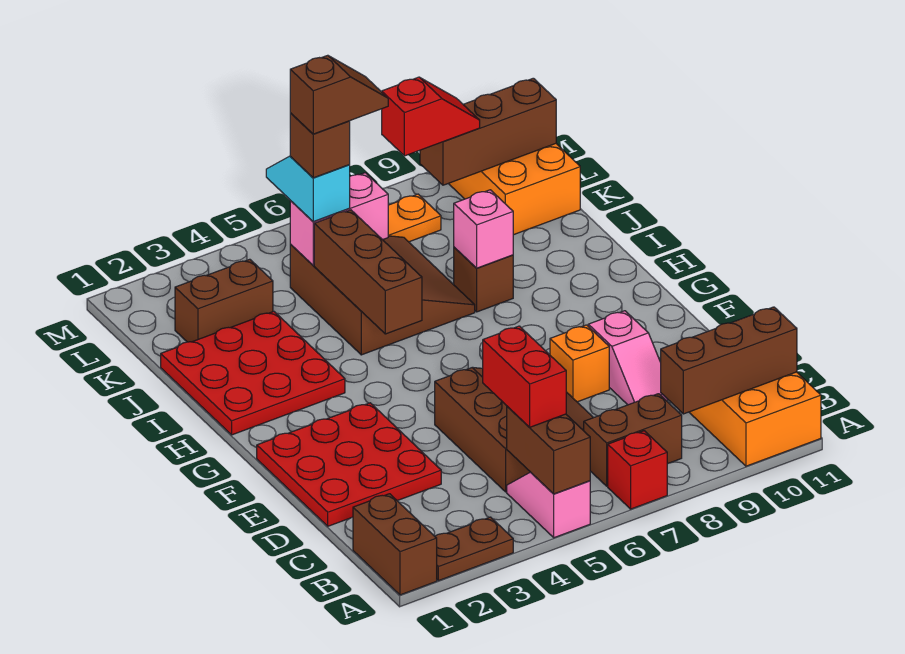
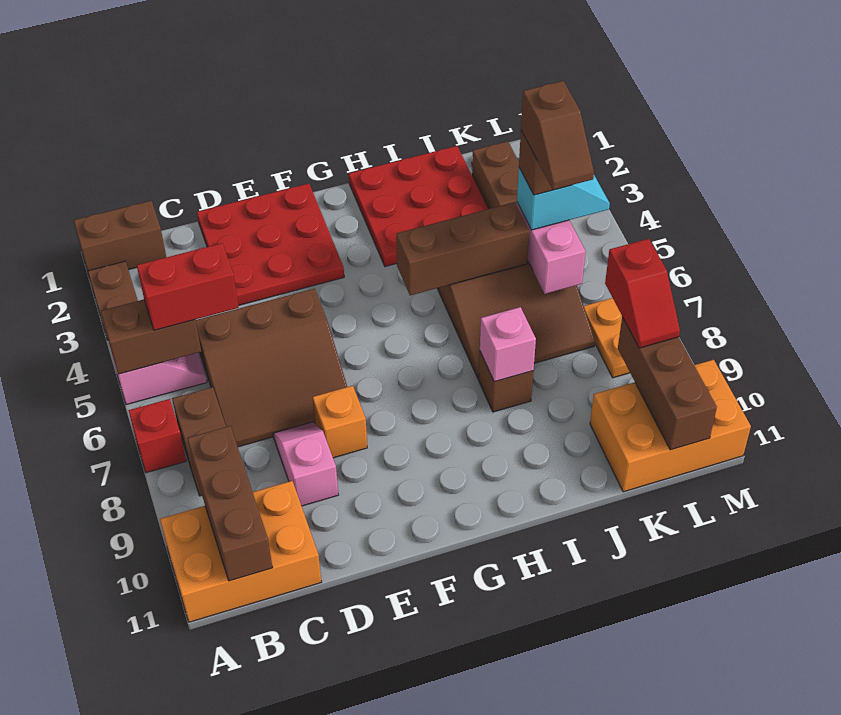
pink 1x2 slope [588,311,668,405] -> pink 1x2 slope turned to [273,422,338,506]

